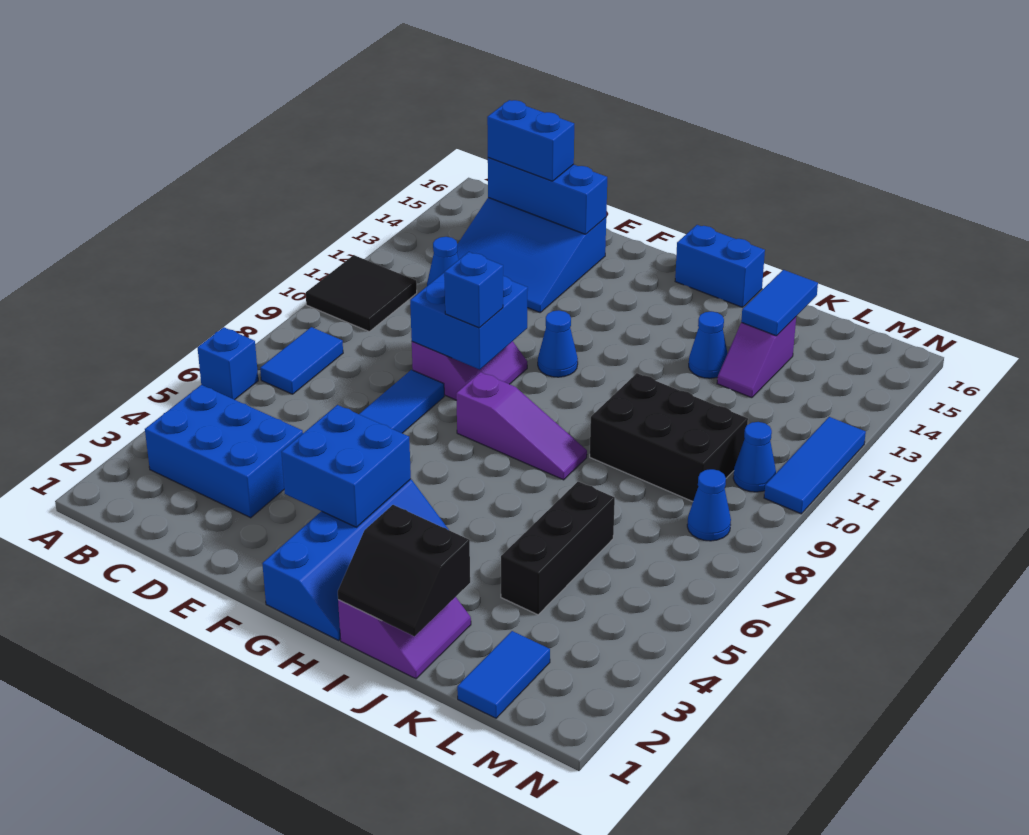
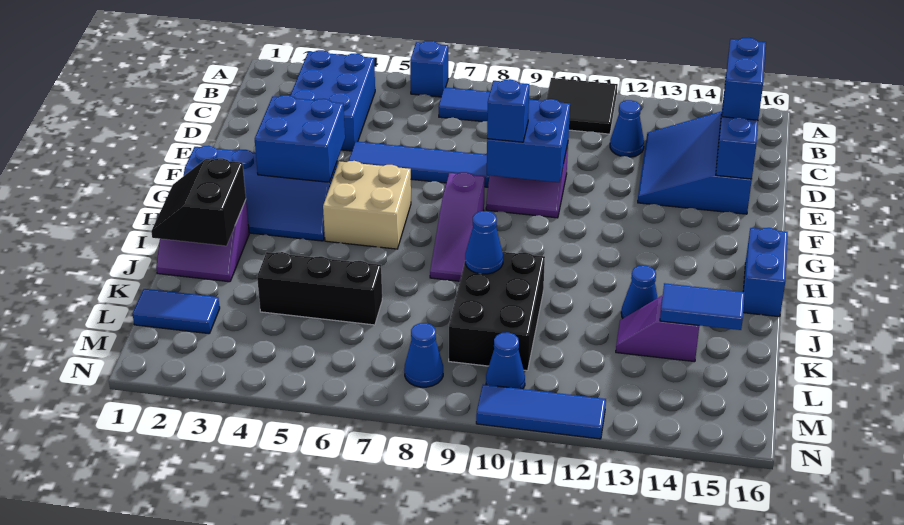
none -> tan 2x2 brick [323,161,411,249]
blue 1x1 cone [538,310,578,377] -> blue 1x1 cone moved to [465,211,503,274]

